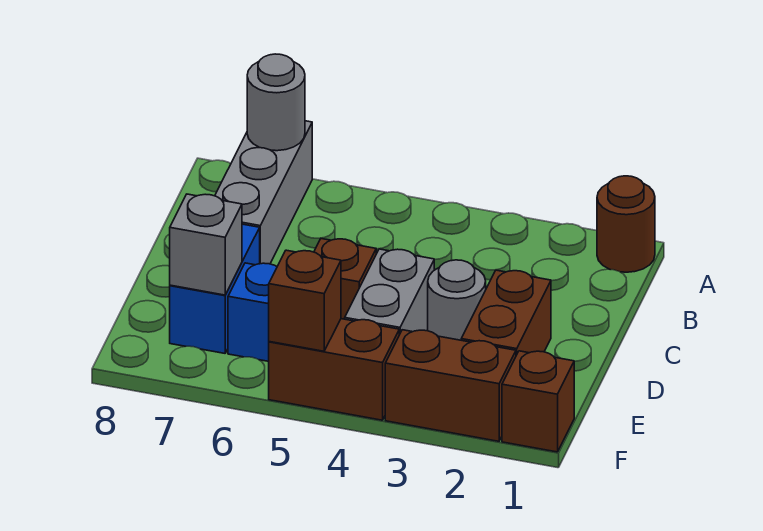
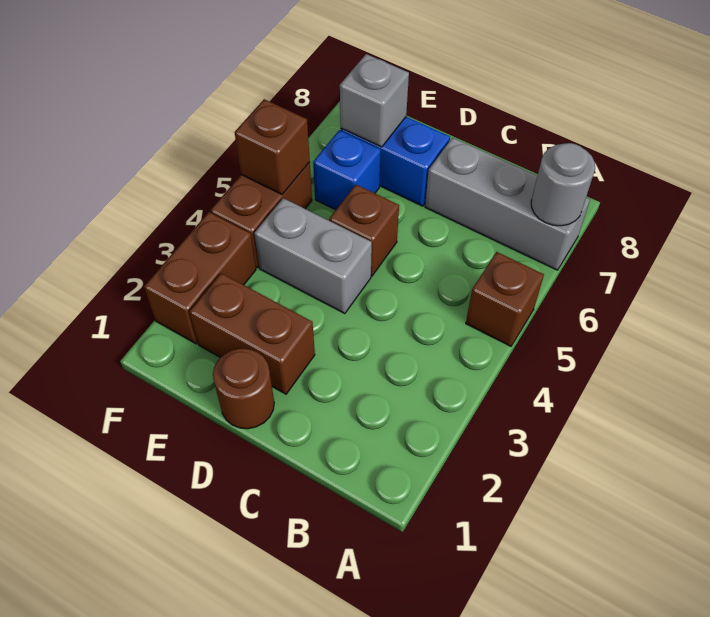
brown 1x1 round brick [597,176,655,272] -> brown 1x1 round brick moved to [213,348,274,429]
grey 1x1 round brick [428,260,486,340] -> none
brown 1x1 brick [502,351,574,452] -> brown 1x1 brick moved to [466,252,544,346]

